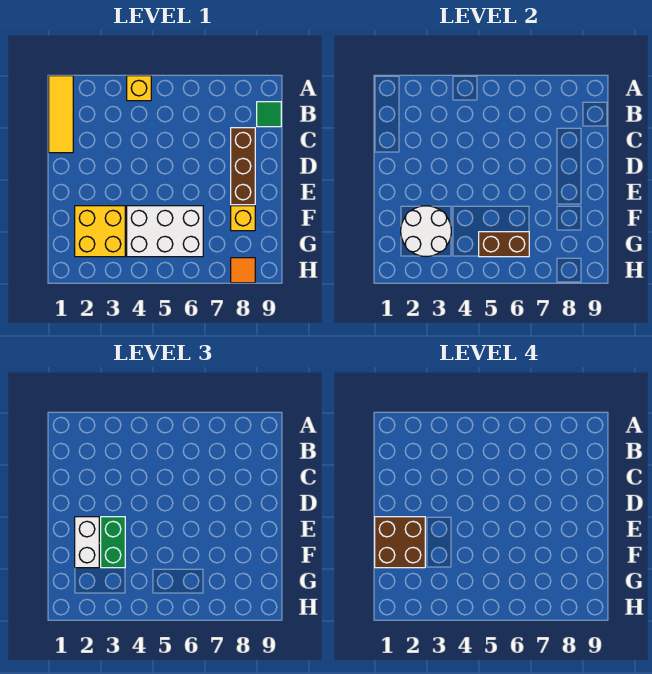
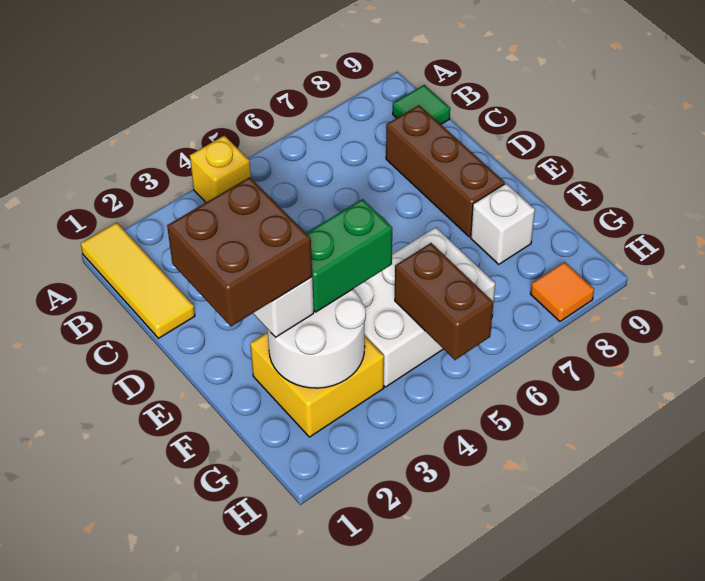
green 1x2 brick [101,517,125,568] -> green 1x2 brick turned to [306,199,392,312]
yellow 1x1 brick [231,206,255,231] -> white 1x1 brick [471,184,535,264]
brown 1x2 brick [479,232,529,257] -> brown 1x2 brick turned to [395,243,493,360]

